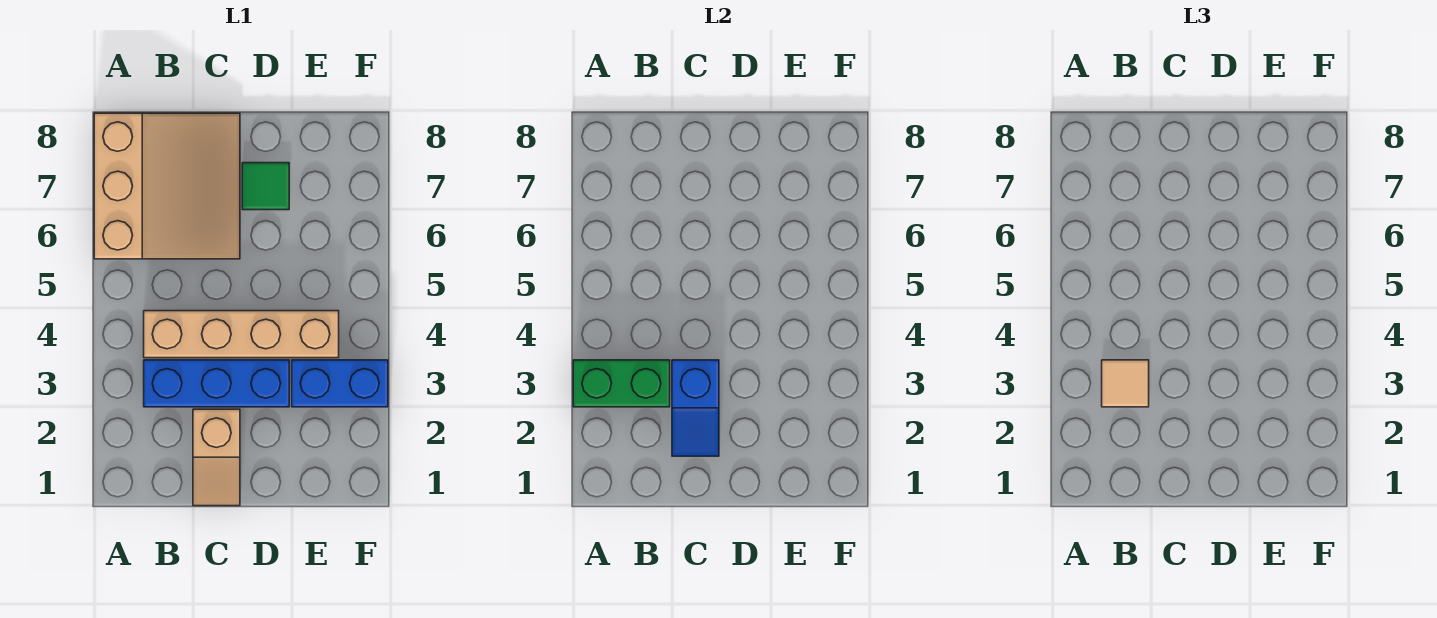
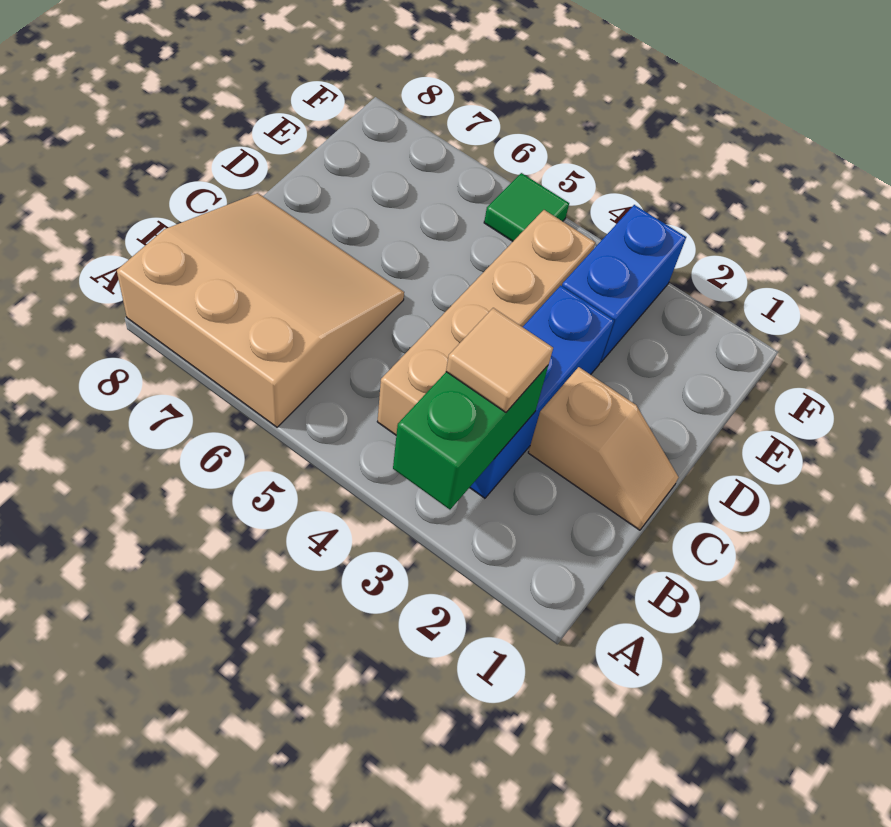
blue 1x2 slope [672,360,719,456] -> none
green 1x1 tile [242,163,289,210] -> green 1x1 tile moved to [484,173,569,241]

